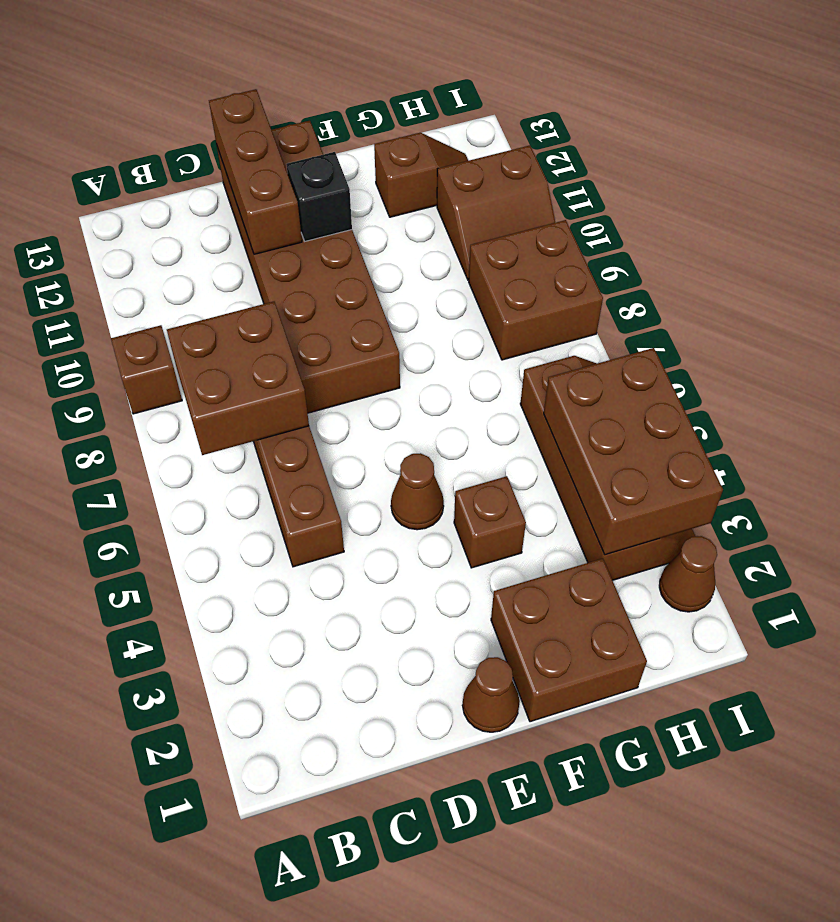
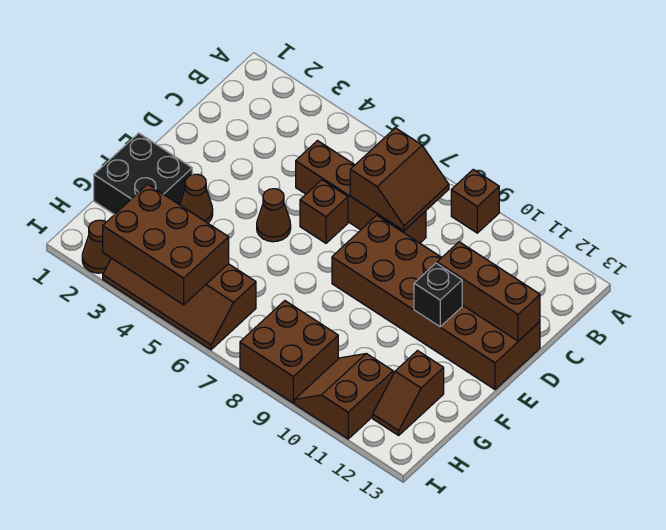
brown 2x2 brick [167,302,309,455] -> brown 2x2 slope [350,128,449,231]
brown 1x1 cone [462,657,520,732] -> brown 1x1 cone moved to [180,174,213,223]
brown 2x2 brick [491,559,647,722] -> black 2x2 brick [94,133,192,215]
brown 1x1 brick [454,476,526,568] -> brown 1x1 brick moved to [300,180,348,243]

